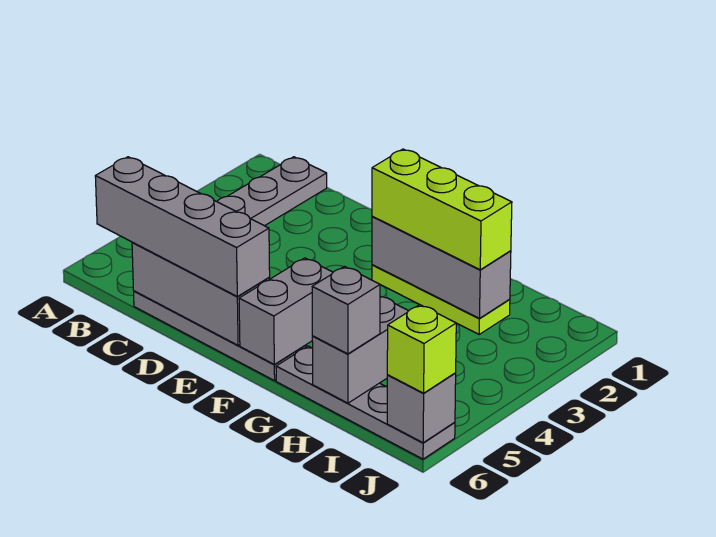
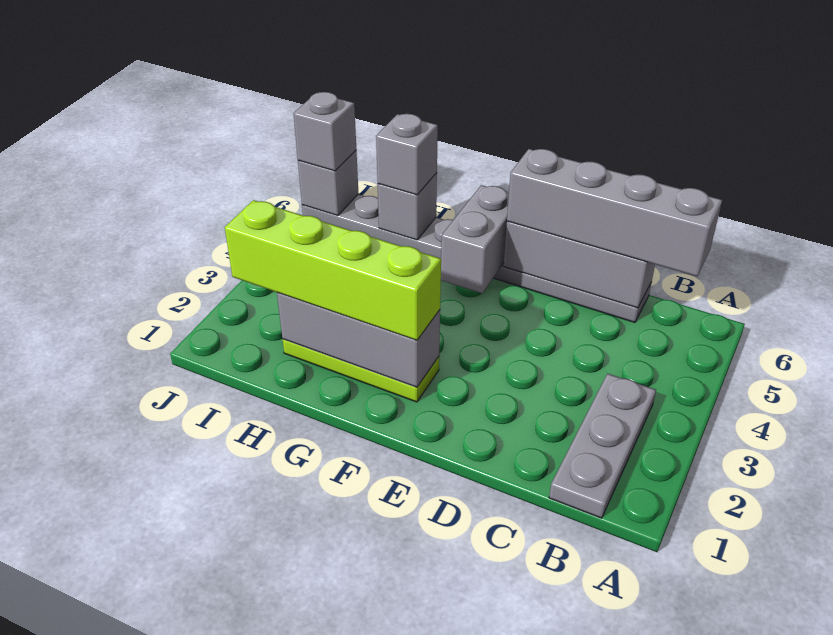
lime 1x3 brick [372,149,512,270] -> lime 1x4 brick [225,200,441,340]
grey 1x2 brick [312,296,408,403] -> grey 1x1 brick [378,173,437,240]
lime 1x1 brick [387,305,456,393] -> grey 1x1 brick [293,92,356,171]

